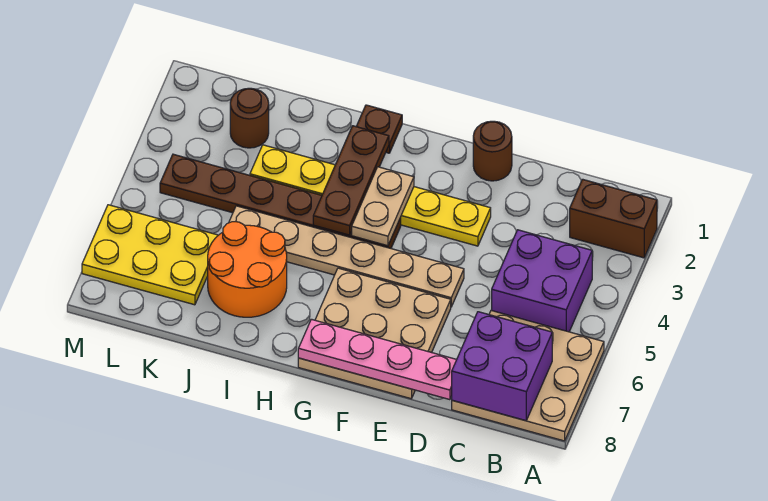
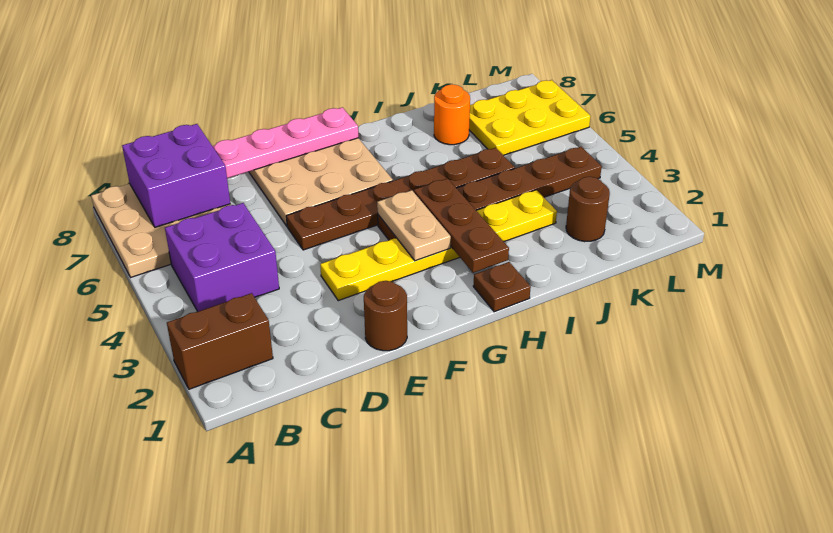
tan 1x6 plate [229,206,464,307] -> brown 1x6 plate [286,148,515,250]
orange 2x2 round brick [208,222,287,317] -> orange 1x1 round brick [434,85,470,145]

